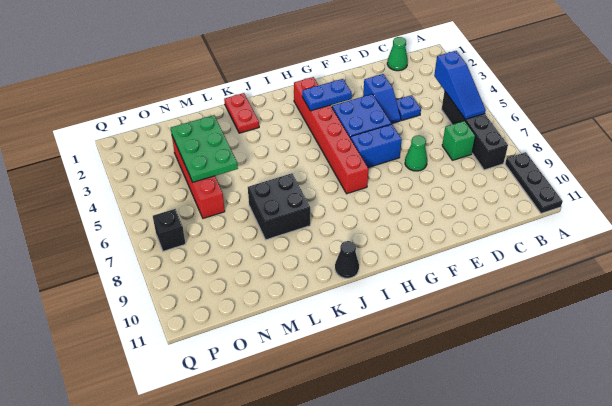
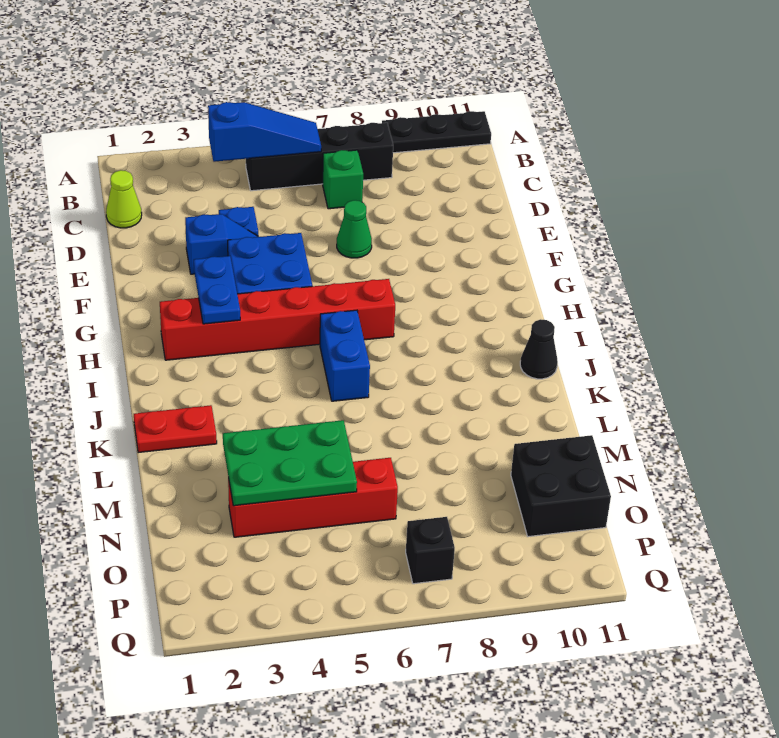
green 1x1 cone [387,37,408,71] -> lime 1x1 cone [106,170,142,228]
blue 1x2 brick [350,124,402,168] -> blue 1x2 brick moved to [320,310,370,401]
black 2x2 brick [248,173,310,240] -> black 2x2 brick moved to [511,435,611,537]

